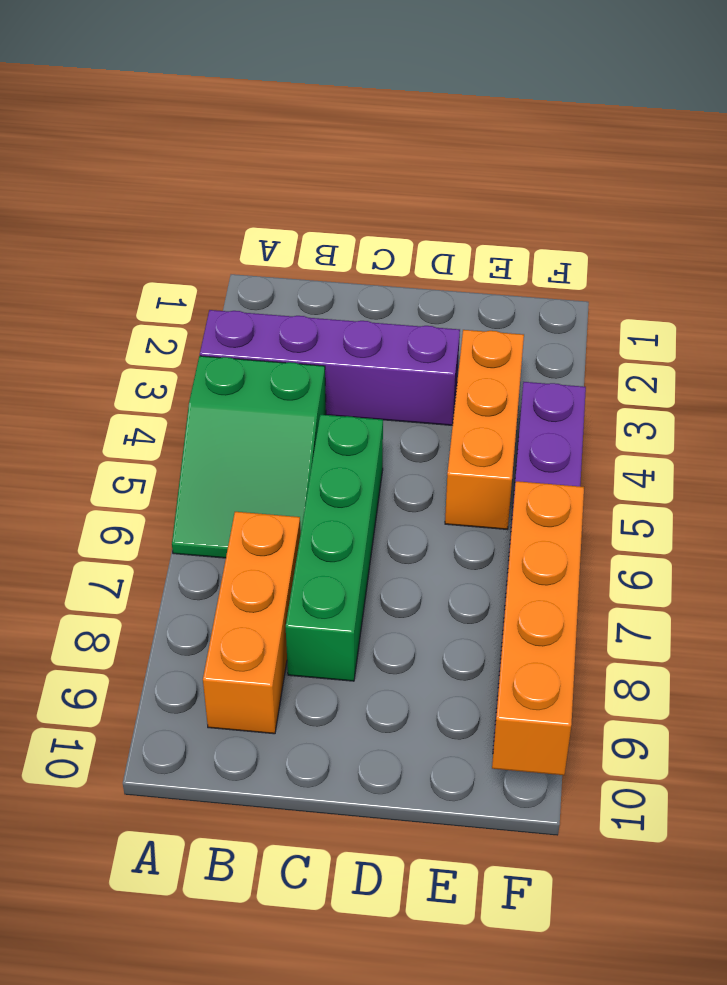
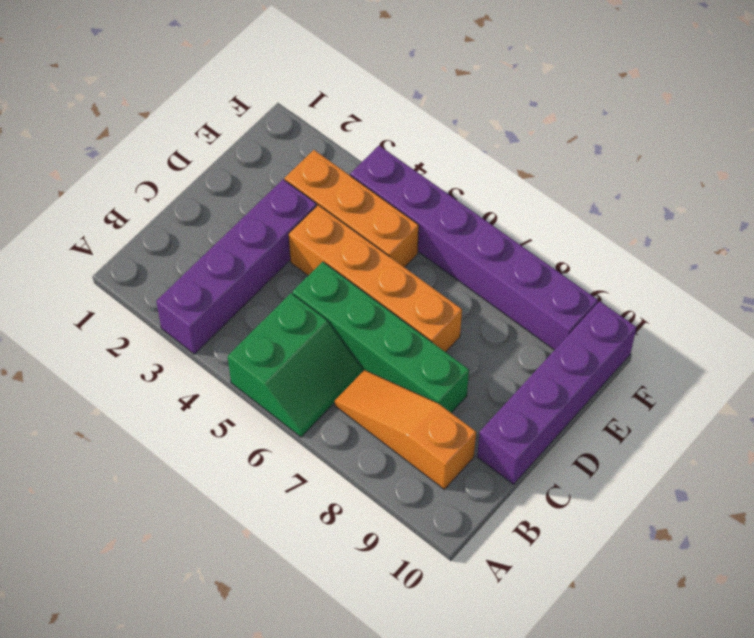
green 2x3 slope [172,356,326,558] -> green 2x2 slope [228,293,363,437]
orange 1x3 brick [203,512,301,734] -> orange 1x3 slope [335,370,476,489]
none -> purple 1x4 brick [477,301,636,484]
orange 1x4 brick [492,481,584,775] -> orange 1x4 brick moved to [289,205,462,352]

